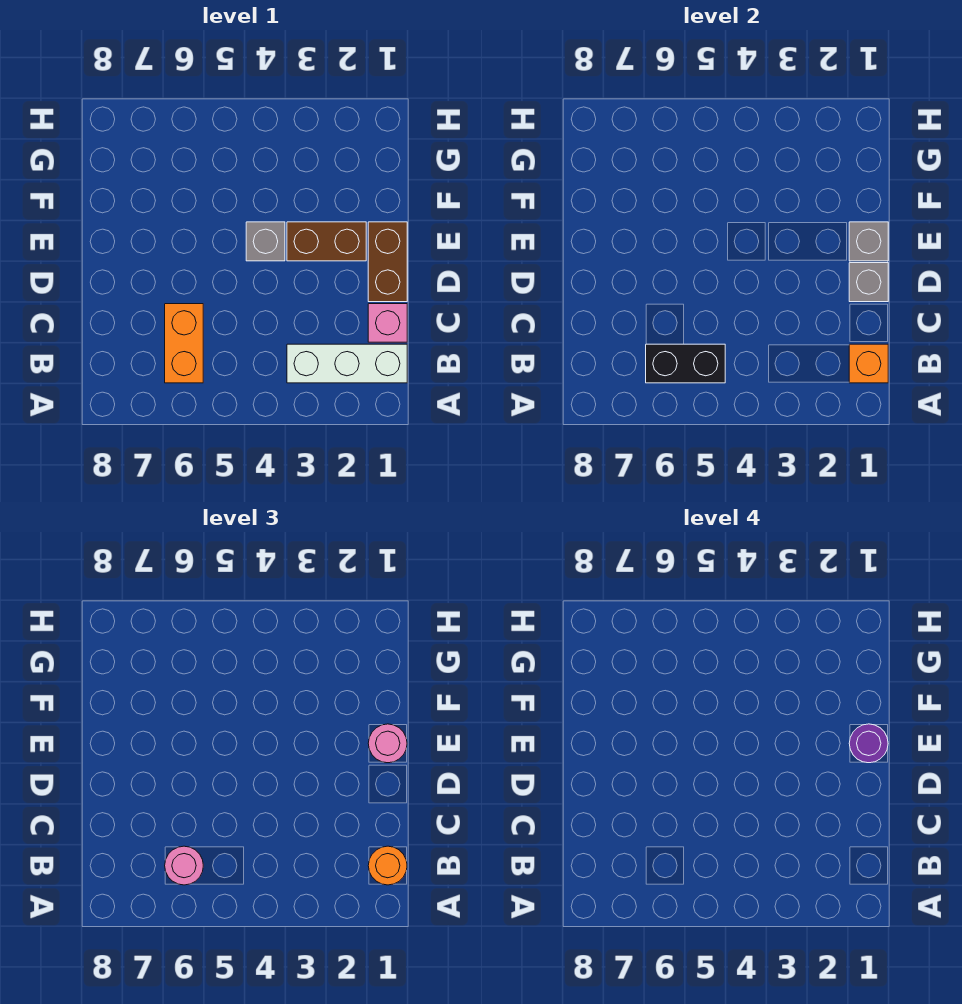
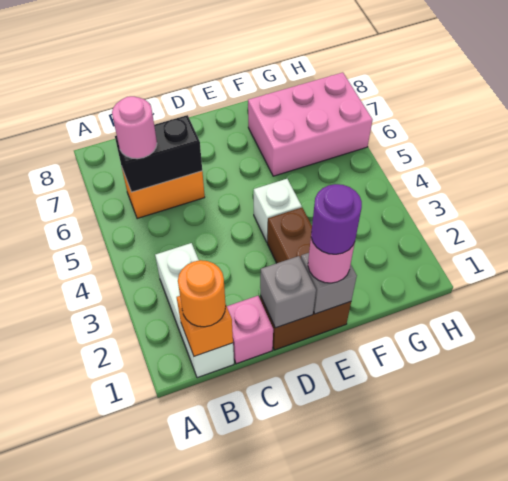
black 1x2 brick [646,344,725,383] -> black 1x2 brick turned to [115,115,202,192]
grey 1x1 brick [246,222,285,261] -> white 1x1 brick [254,179,302,242]
none -> pink 2x3 brick [248,72,372,176]

